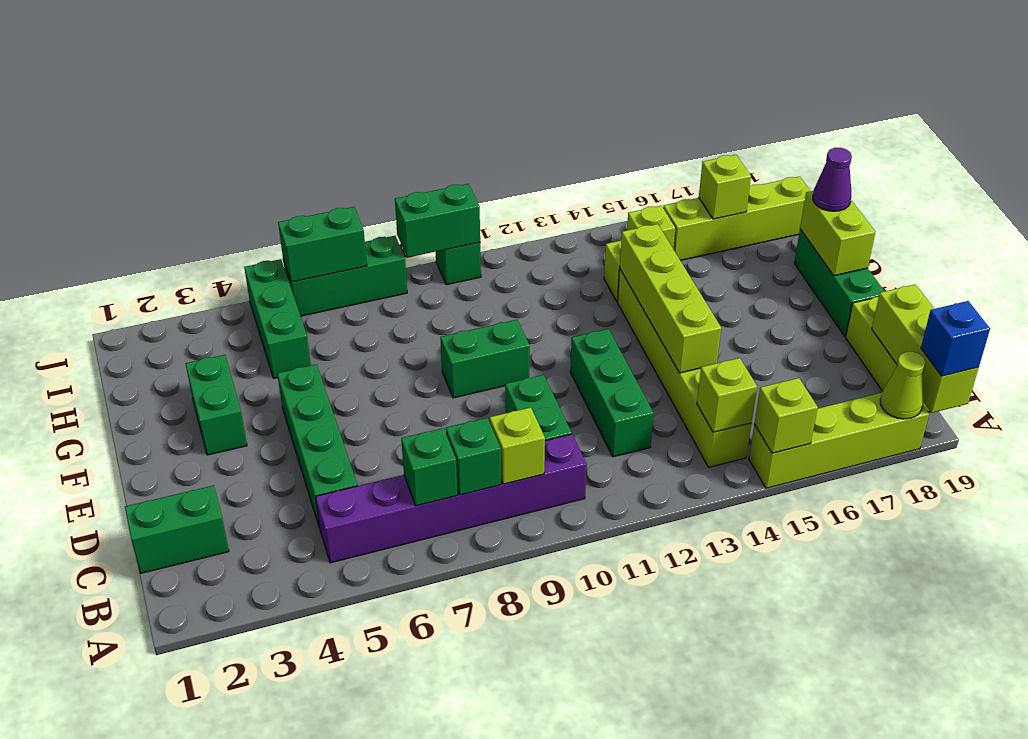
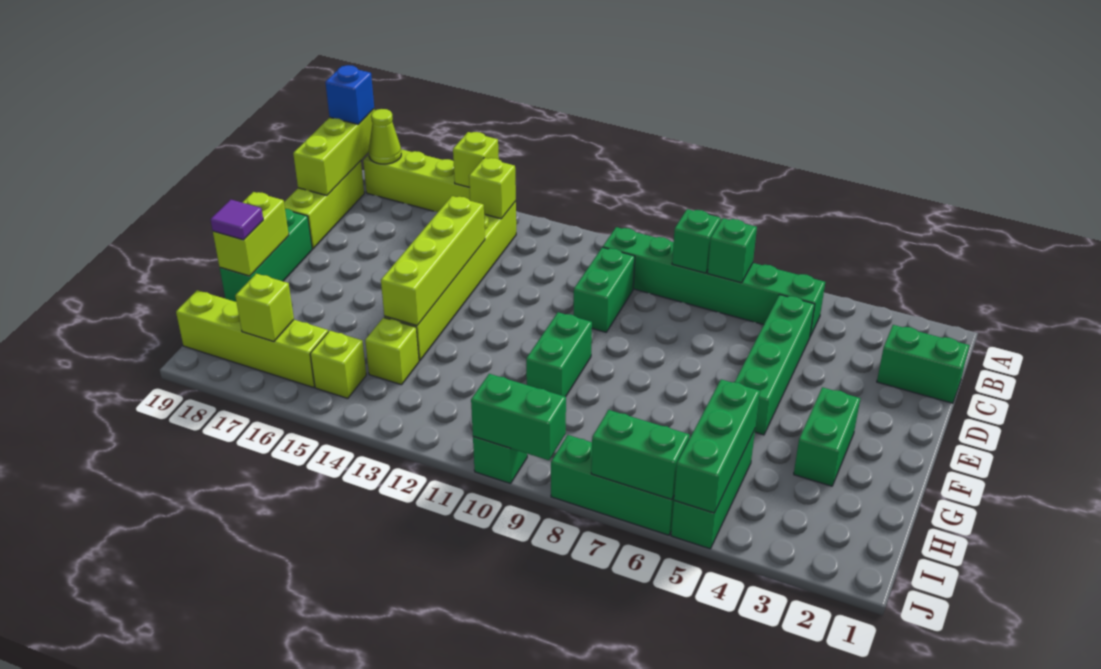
purple 1x6 brick [316,434,587,563] -> green 1x6 brick [603,227,825,336]
lime 1x1 brick [490,407,545,484] -> none
green 1x3 brick [570,329,654,457] -> green 1x3 brick moved to [674,379,760,513]
green 1x2 brick [440,320,530,398] -> green 1x2 brick turned to [526,312,592,397]
purple 1x1 cone [813,148,852,211] -> purple 1x1 tile [210,200,263,240]

